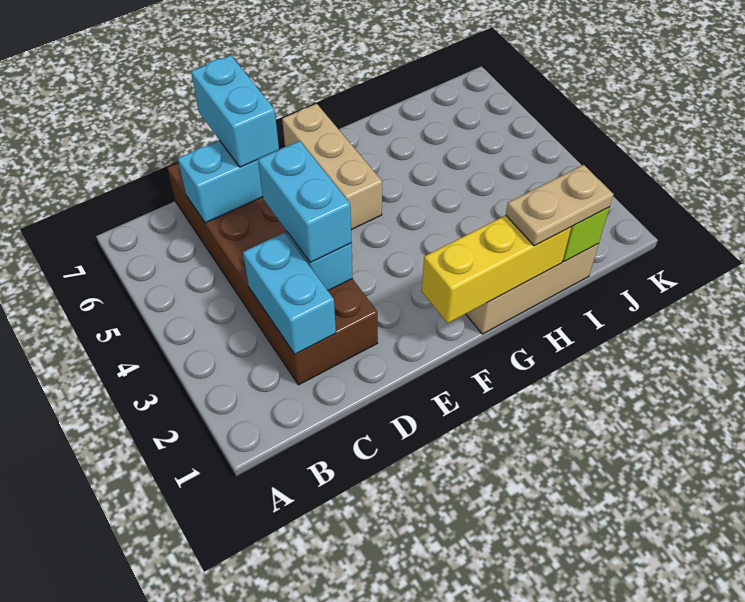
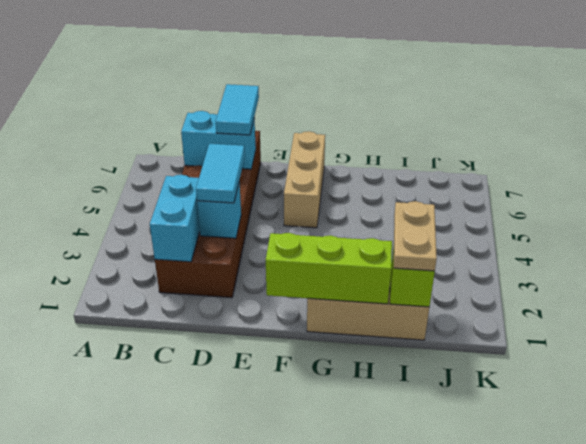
cyan 1x2 brick [258,141,351,263] -> cyan 1x2 tile [196,144,245,203]
cyan 1x2 brick [191,55,279,167] -> cyan 1x2 tile [216,84,259,135]
yellow 1x3 brick [422,215,571,323] -> lime 1x3 brick [266,233,392,304]
tan 1x2 plate [506,165,614,246] -> tan 1x2 plate turned to [394,201,437,271]

